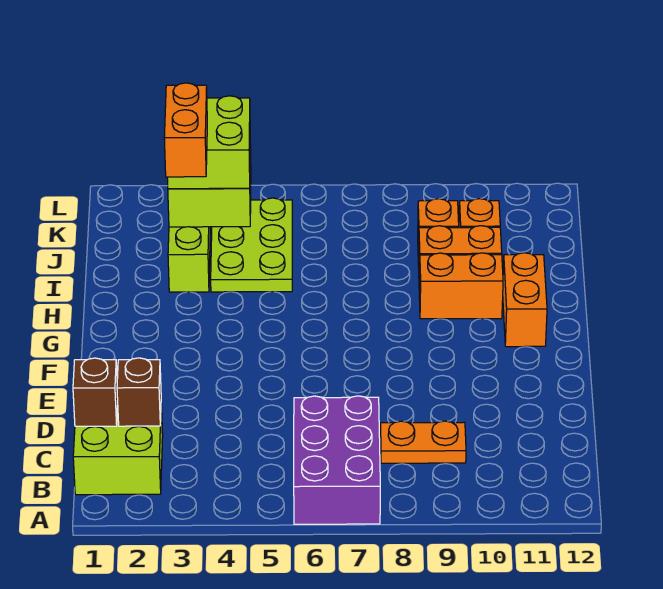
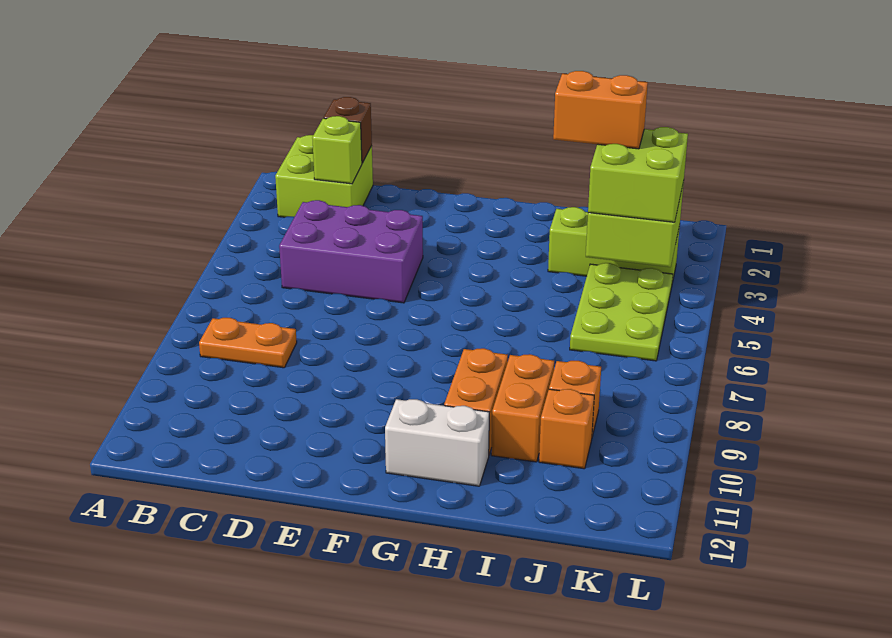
purple 2x3 brick [294,396,380,524] -> purple 2x3 brick moved to [279,200,423,303]
brown 1x1 brick [117,358,161,426] -> lime 1x1 brick [312,116,362,184]
orange 1x2 plate [380,421,466,463] -> orange 1x2 plate turned to [199,318,297,368]
orange 1x2 brick [503,253,547,347] -> white 1x2 brick [385,399,489,486]
lime 2x3 plate [211,198,292,292] -> lime 2x3 plate turned to [570,263,673,361]

